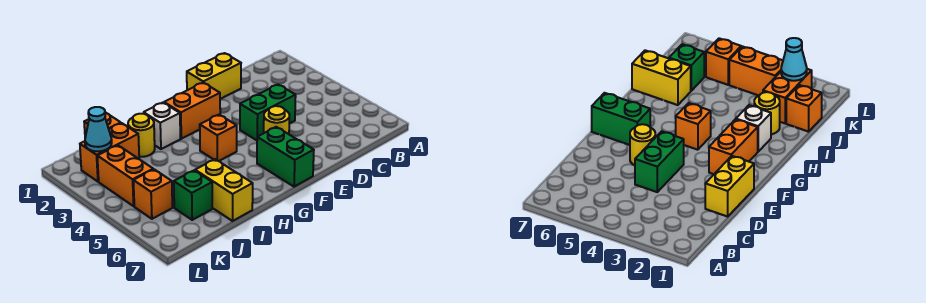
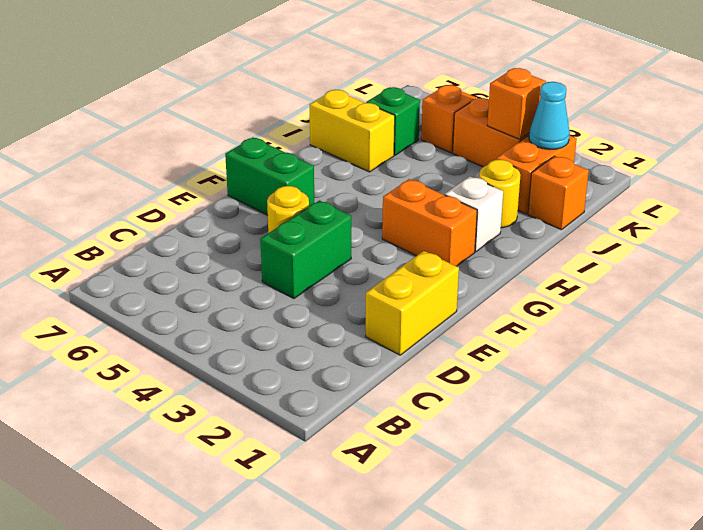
orange 1x2 brick [164,83,220,139] -> orange 1x2 brick turned to [382,179,477,266]
orange 1x1 brick [200,115,237,161] -> orange 1x1 brick moved to [487,68,546,139]

